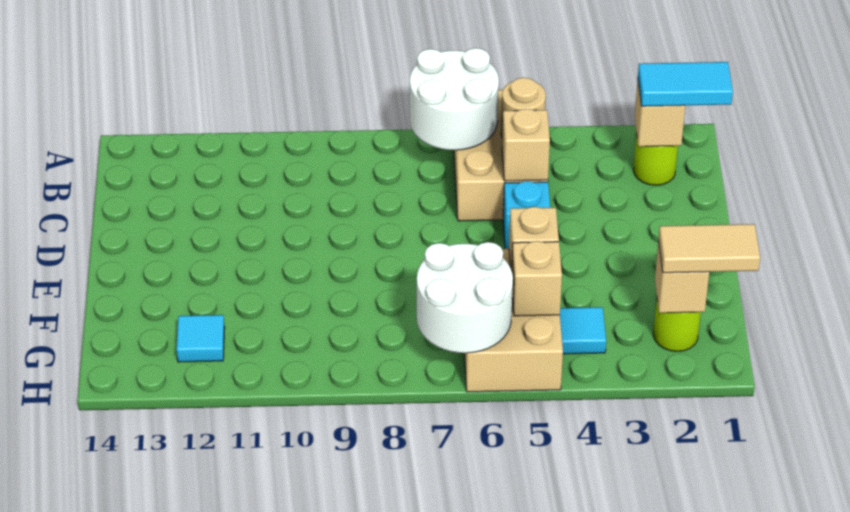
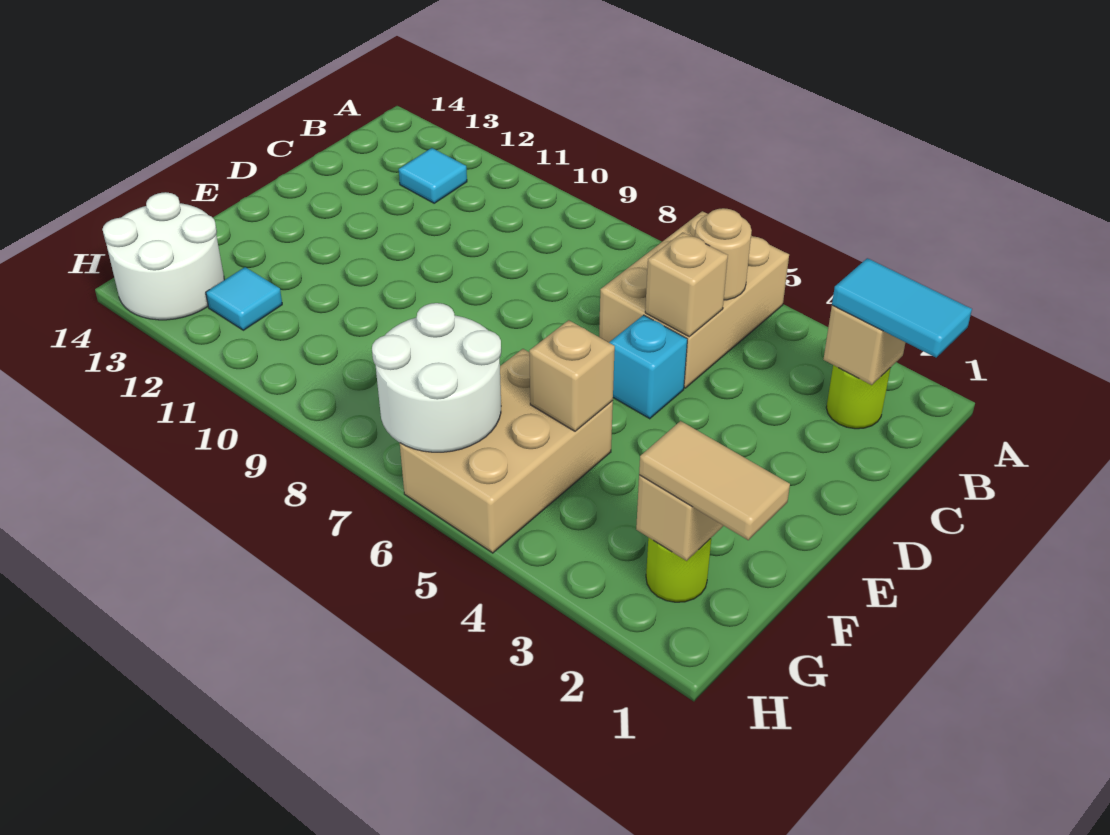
white 2x2 round brick [410,48,499,150] -> white 2x2 round brick moved to [102,192,224,320]
cyan 1x1 tile [560,307,606,354] -> cyan 1x1 tile moved to [399,148,467,203]
tan 1x1 brick [512,241,562,316] -> none

